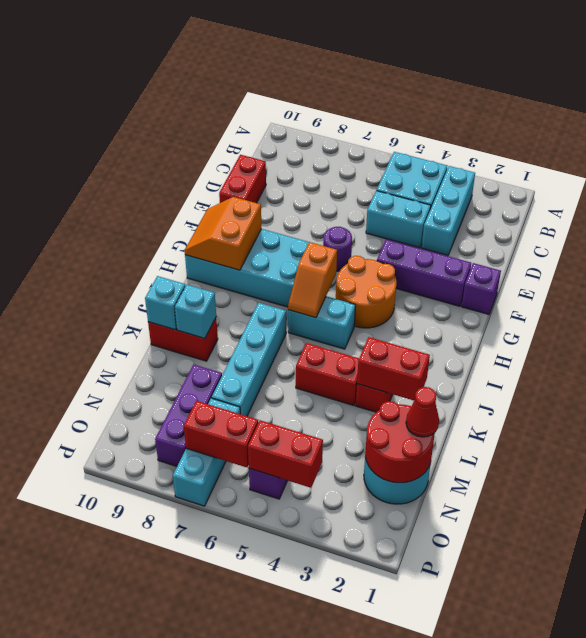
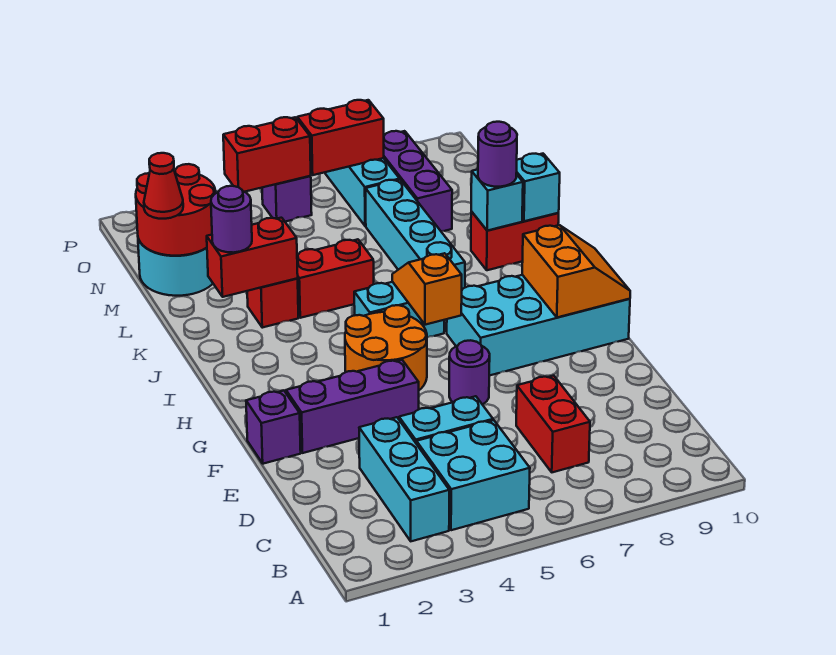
red 1x2 brick [219,155,266,203] -> red 1x2 brick moved to [516,376,590,472]
none -> purple 1x1 round brick [211,186,252,253]
none -> purple 1x1 round brick [478,122,517,187]

